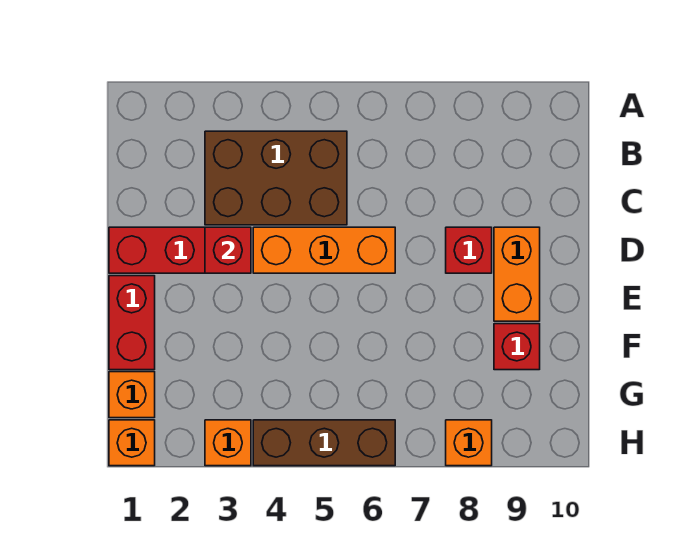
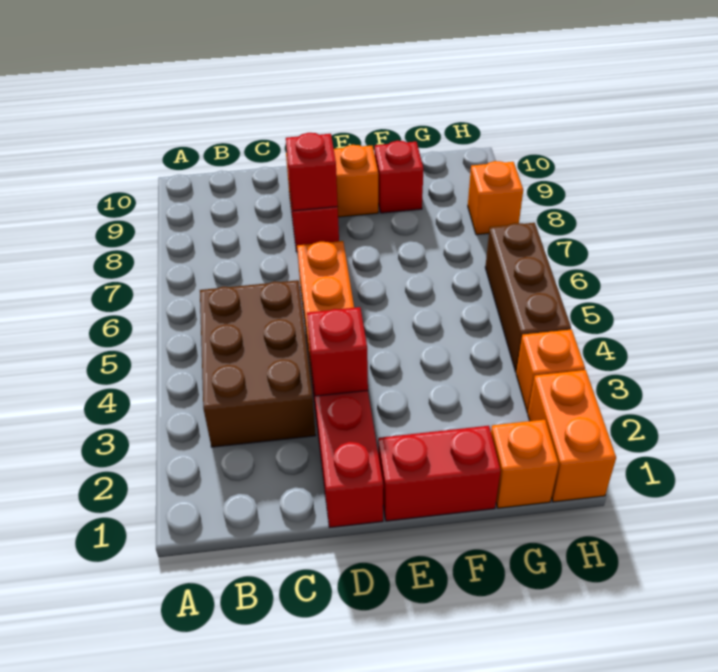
none -> red 1x1 brick [286,133,338,211]
orange 1x1 brick [109,420,155,466] -> orange 1x2 brick [528,370,616,502]

